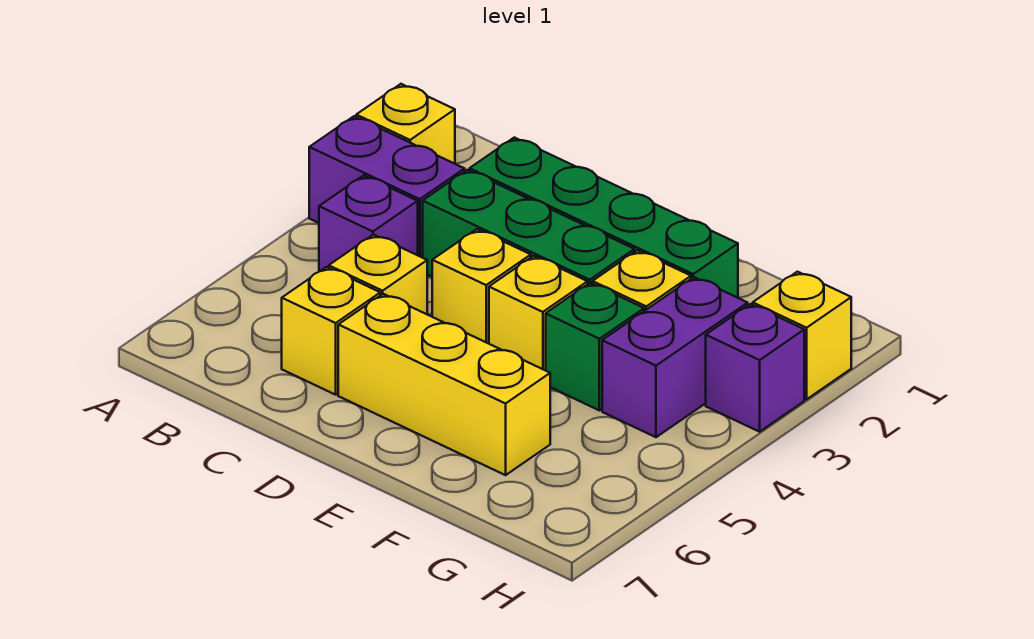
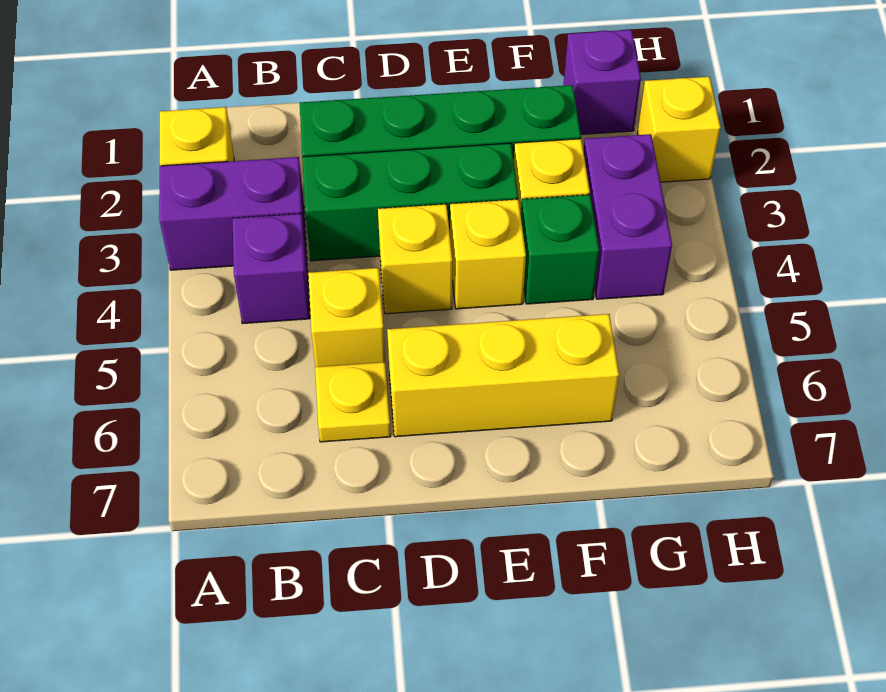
yellow 1x1 brick [282,267,380,395] -> yellow 1x1 plate [315,362,391,442]
purple 1x1 brick [706,304,804,432] -> purple 1x1 brick moved to [564,30,641,134]

